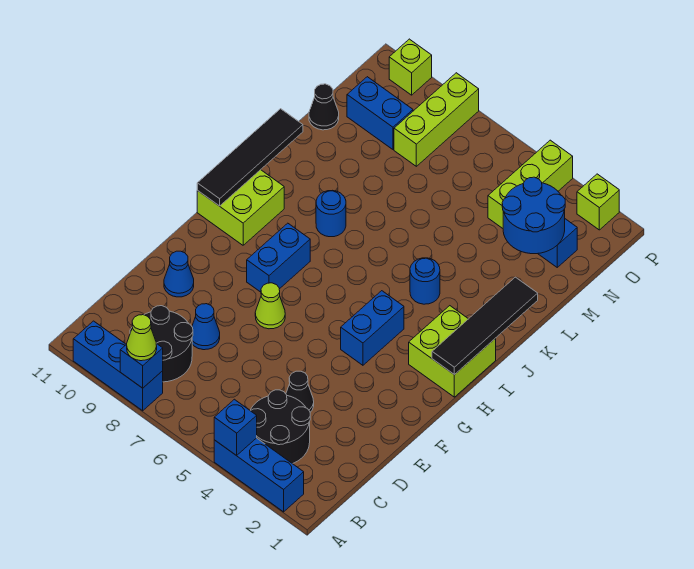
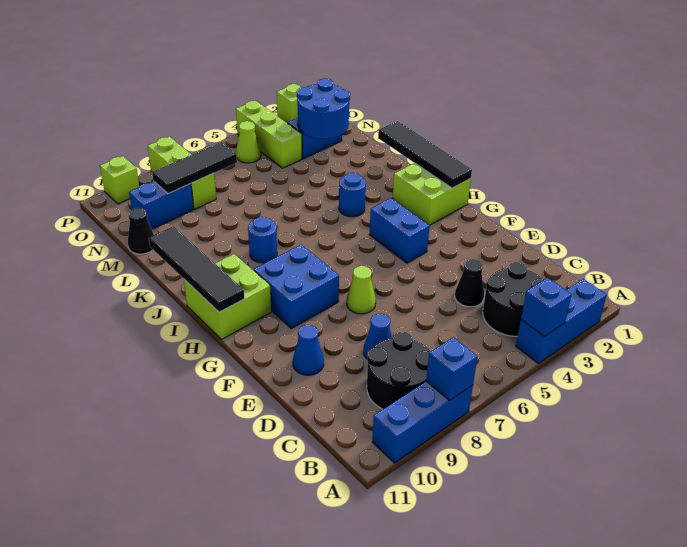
lime 1x1 cone [127,315,157,361] -> lime 1x1 cone moved to [236,121,261,163]
blue 1x2 brick [247,223,310,292] -> blue 2x2 brick [254,245,339,329]
none -> black 1x3 tile [152,142,237,194]

